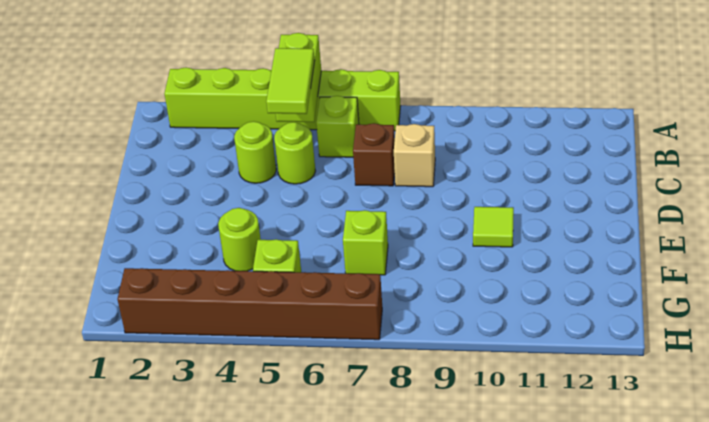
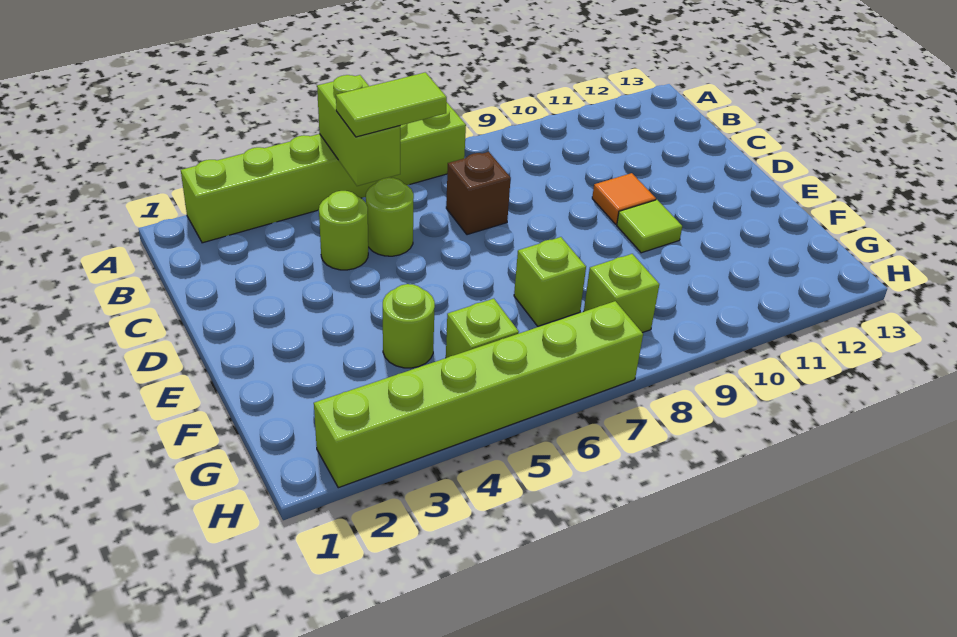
lime 1x2 tile [266,48,315,114] -> lime 1x2 tile turned to [336,72,447,137]
lime 1x1 brick [316,96,359,157] -> lime 1x1 brick moved to [584,254,659,333]
tan 1x1 brick [394,124,435,187] -> none
none -> orange 1x1 tile [592,173,656,224]
brown 1x6 brick [117,268,382,340] -> lime 1x6 brick [314,301,643,488]

